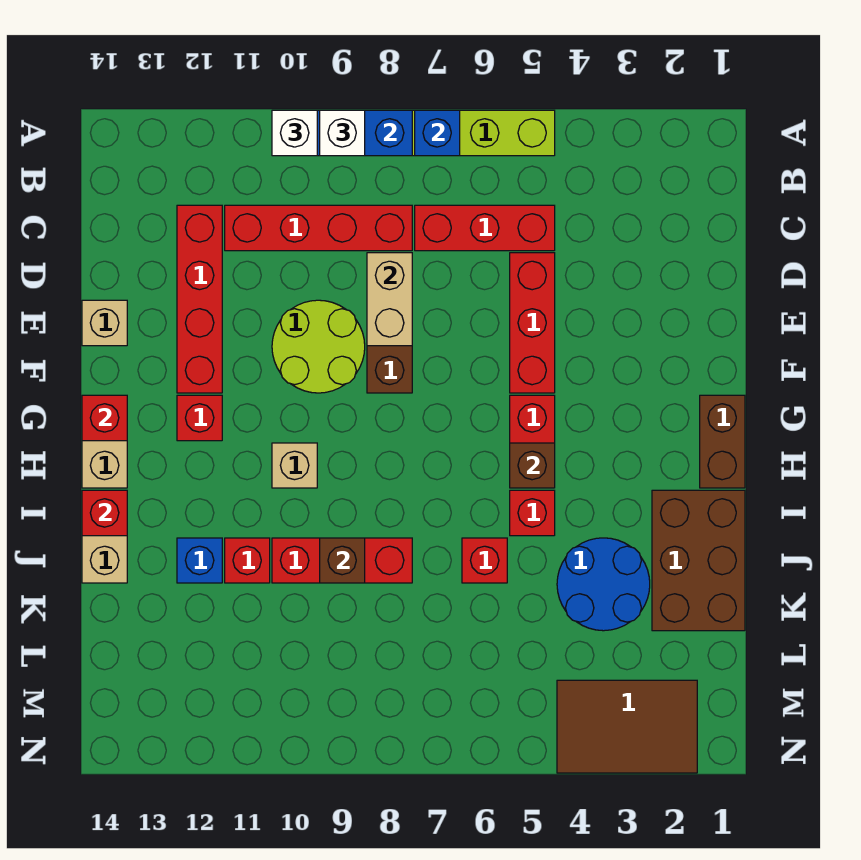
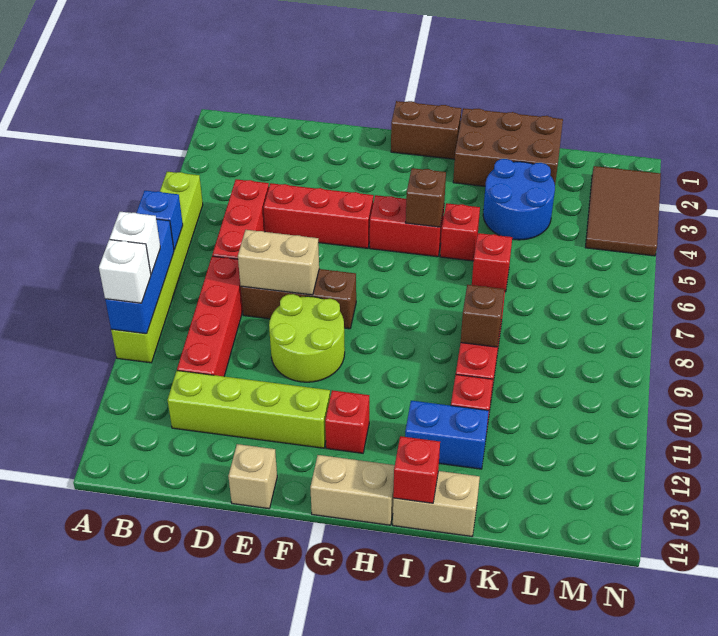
red 1x4 brick [177,205,222,393] -> lime 1x4 brick [168,371,330,448]
red 1x1 brick [82,395,127,441] -> none
tan 1x1 brick [272,443,317,488] -> none
blue 1x1 brick [177,538,222,583] -> blue 1x2 brick [405,401,489,469]

